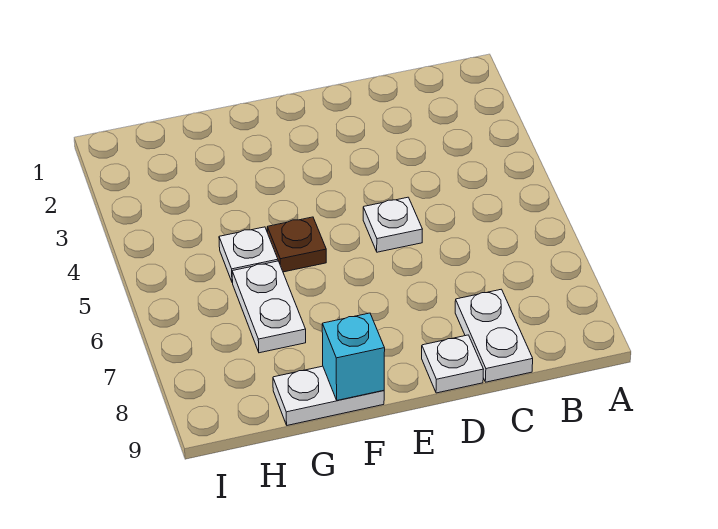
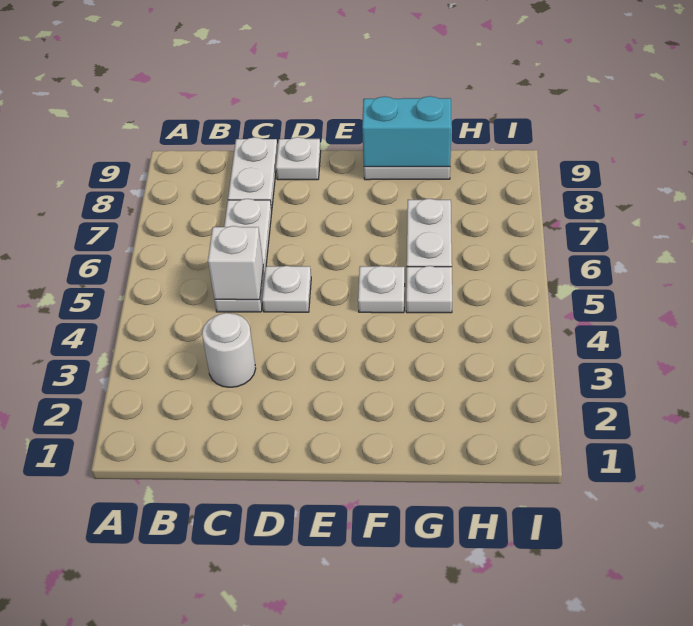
none -> white 1x1 round brick [202,313,256,387]
none -> white 1x3 plate [215,199,272,312]
none -> white 1x1 brick [208,226,263,300]
brown 1x1 plate [267,217,326,272] -> white 1x1 plate [358,266,405,313]
cyan 1x1 brick [322,313,385,400] -> cyan 1x2 brick [362,96,451,167]

